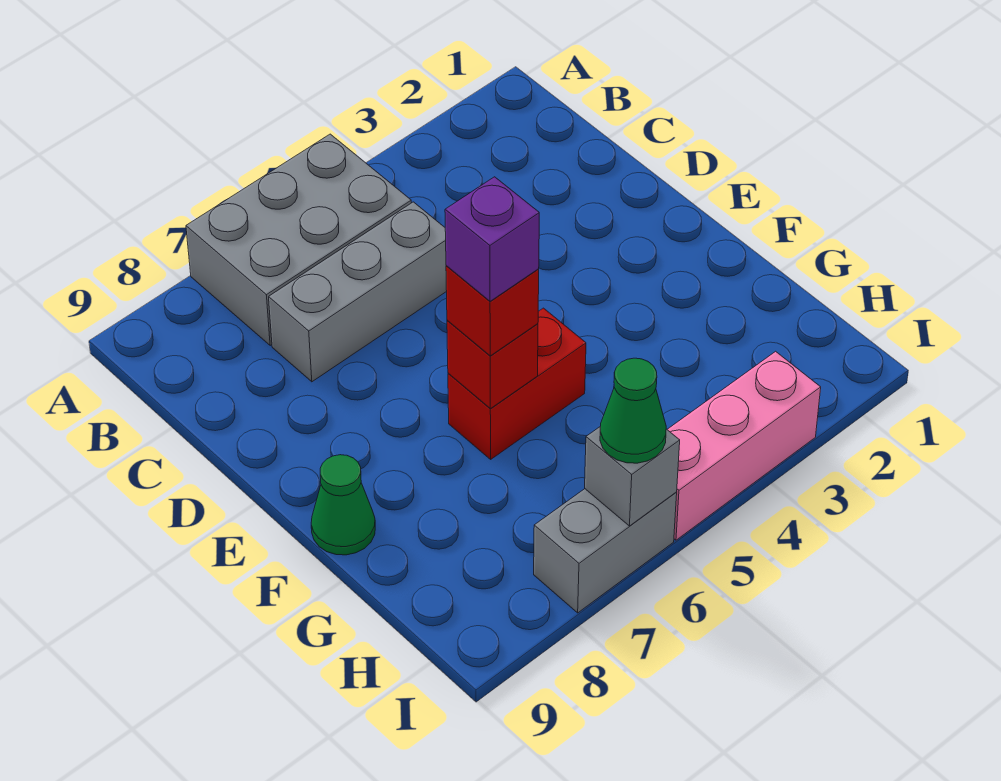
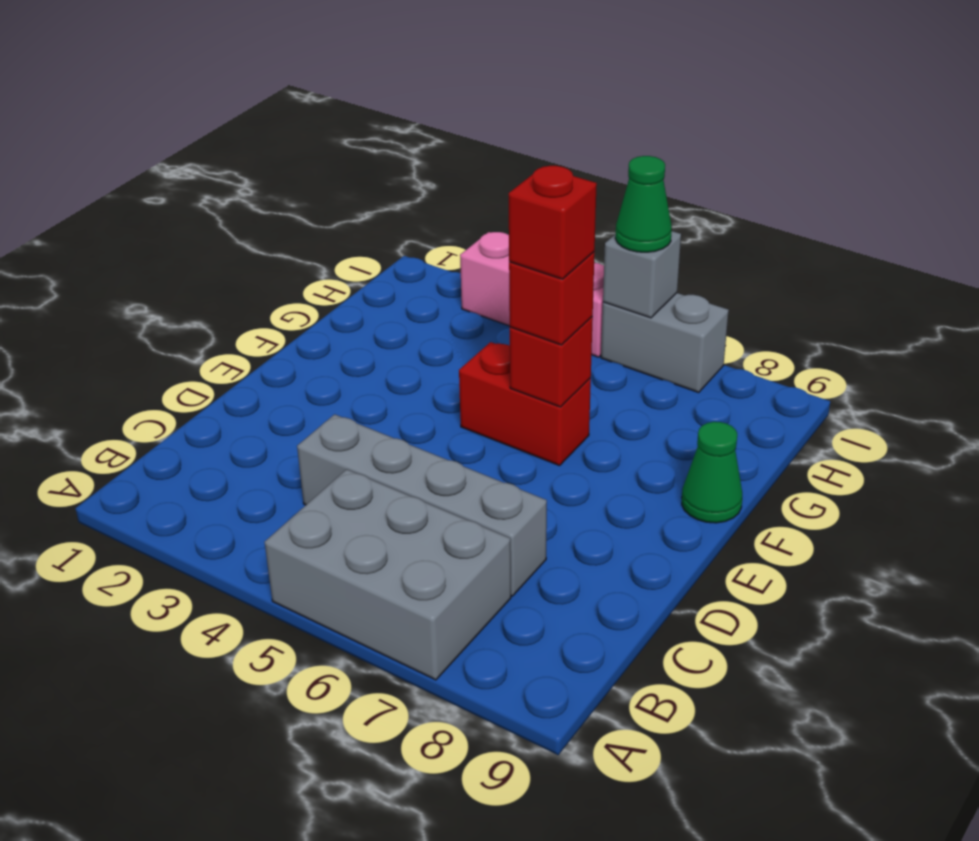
grey 1x3 brick [269,202,447,382] -> grey 1x4 brick [297,414,547,596]
purple 1x1 brick [445,177,539,301] -> red 1x1 brick [509,166,597,279]

